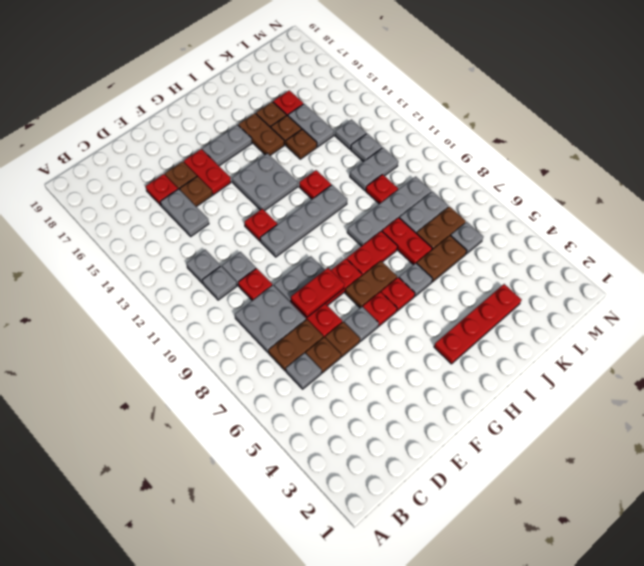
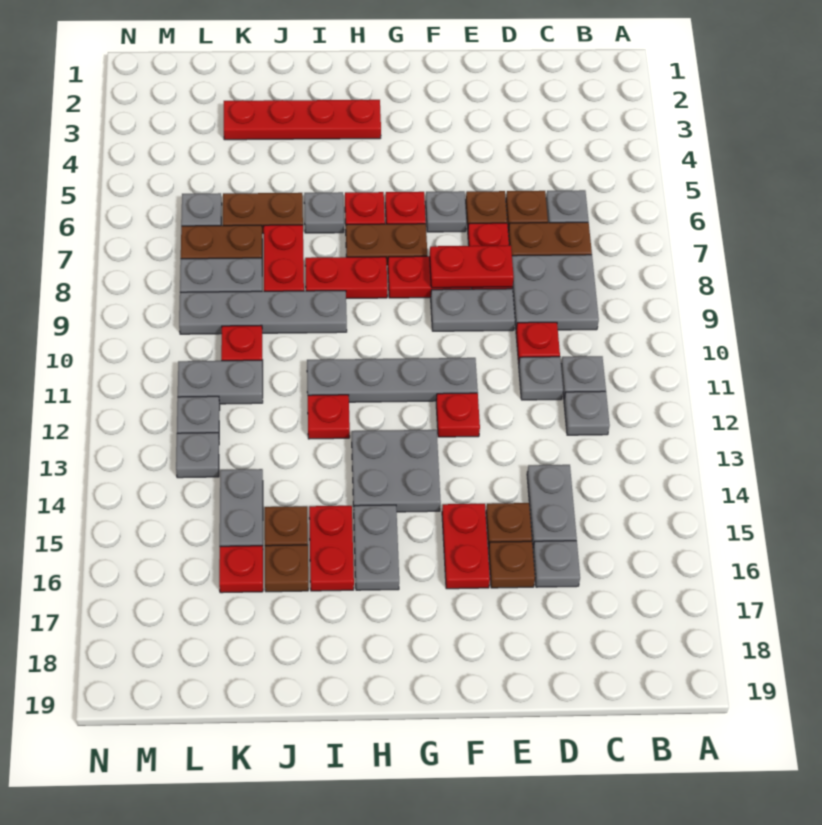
red 1x1 plate [146,174,178,205] -> grey 1x1 plate [533,541,580,587]
grey 1x2 plate [202,125,252,166] -> grey 1x2 plate turned to [354,505,399,590]
brown 1x2 plate [238,113,284,155] -> red 1x2 plate [309,506,354,591]
brown 1x1 plate [286,129,317,159] -> none

